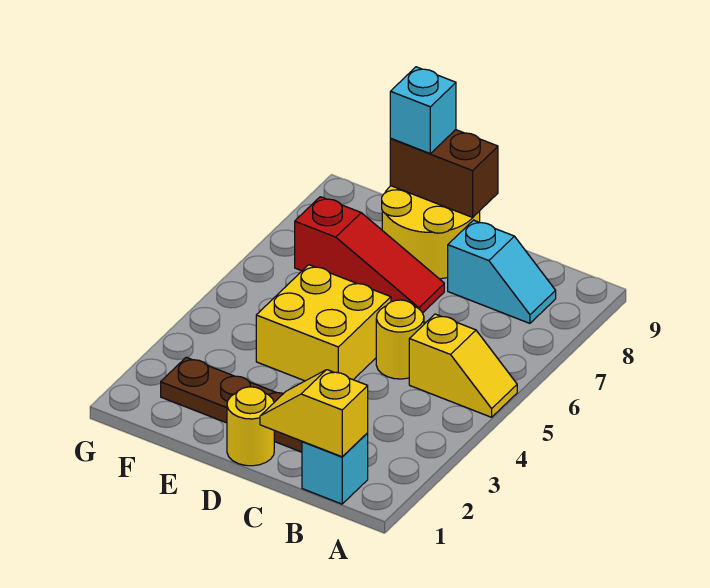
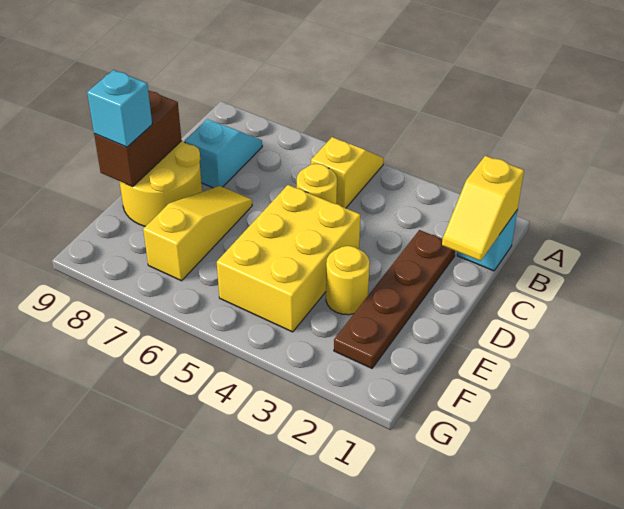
yellow 1x1 round brick [227,387,274,466] -> yellow 1x1 round brick moved to [326,246,370,315]
yellow 2x2 brick [256,265,391,381] -> yellow 2x3 brick [217,185,360,332]
red 1x3 slope [295,197,444,313] -> yellow 1x3 slope [143,186,252,281]

